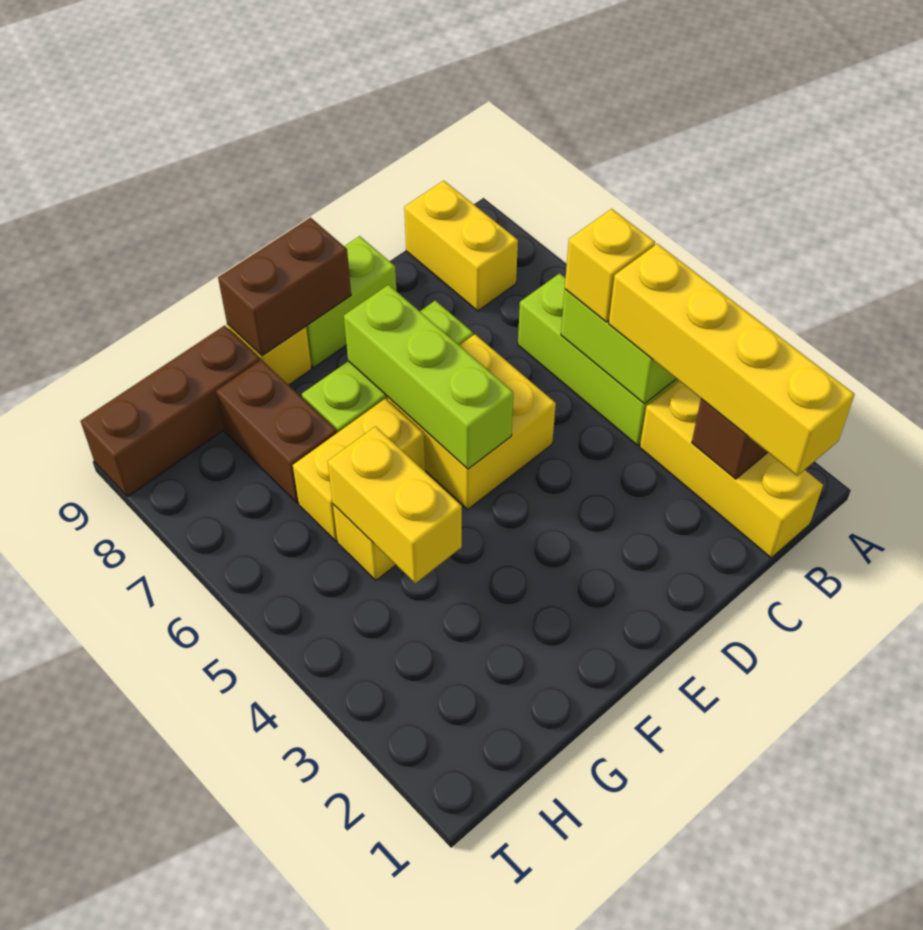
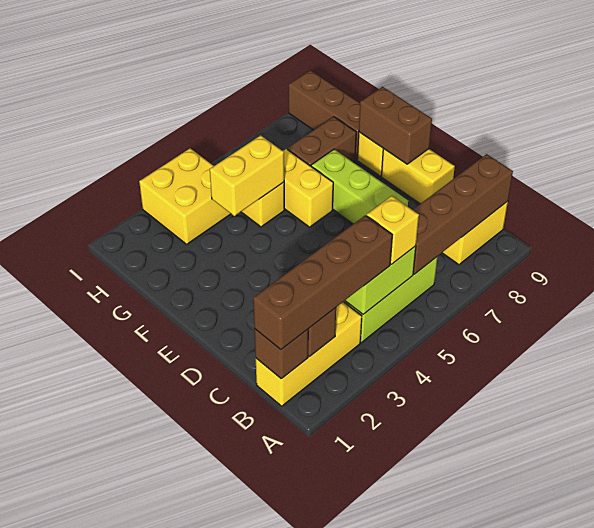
none -> brown 1x1 brick [254,329,308,379]
yellow 1x4 brick [609,244,855,476] -> brown 1x4 brick [253,215,392,350]
none -> brown 1x4 brick [413,154,513,274]
yellow 2x2 brick [388,334,556,509] -> yellow 2x2 brick moved to [139,148,231,244]
lime 1x2 brick [306,236,396,367] -> yellow 1x2 brick [381,149,455,204]
lime 1x3 brick [344,285,513,469] -> none

